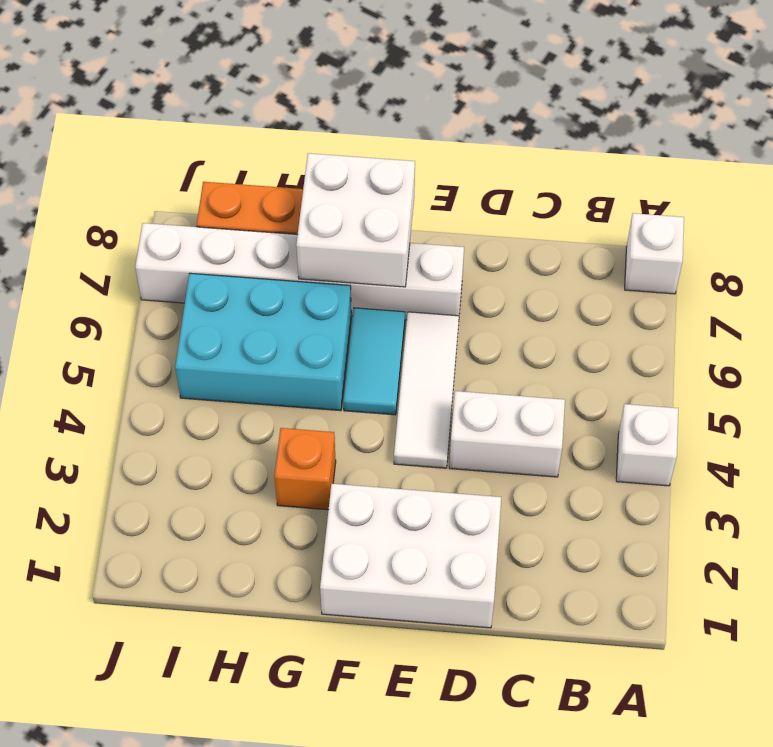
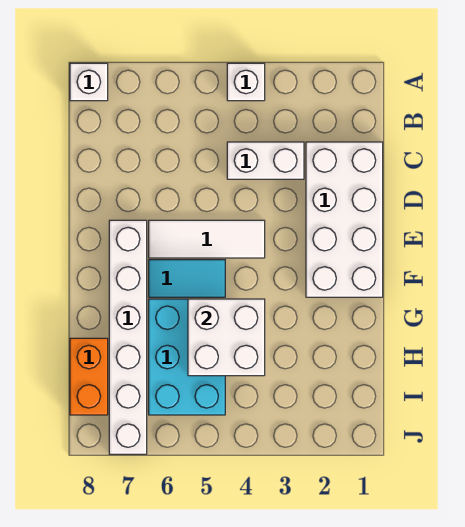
white 1x2 brick [449,391,565,477] -> white 1x2 brick turned to [227,142,304,179]
white 2x3 brick [320,484,501,628] -> white 2x4 brick [306,142,383,297]
white 2x2 brick [296,153,415,287] -> white 2x2 brick moved to [188,299,265,376]
orange 1x1 brick [274,428,336,510] -> none

